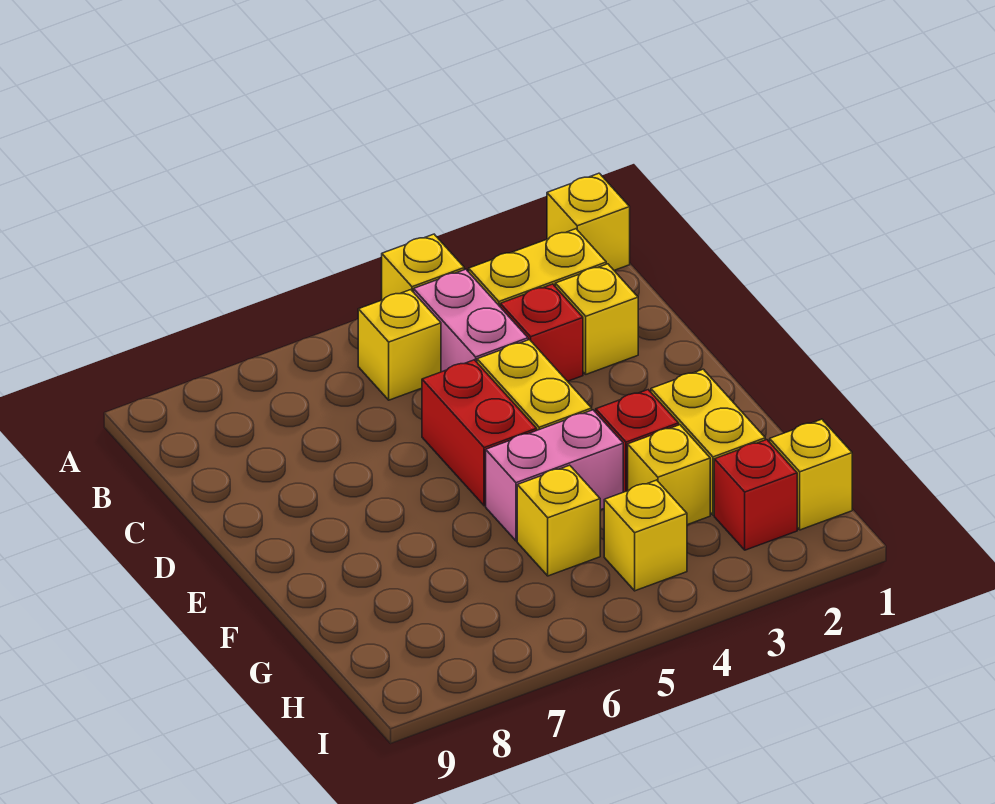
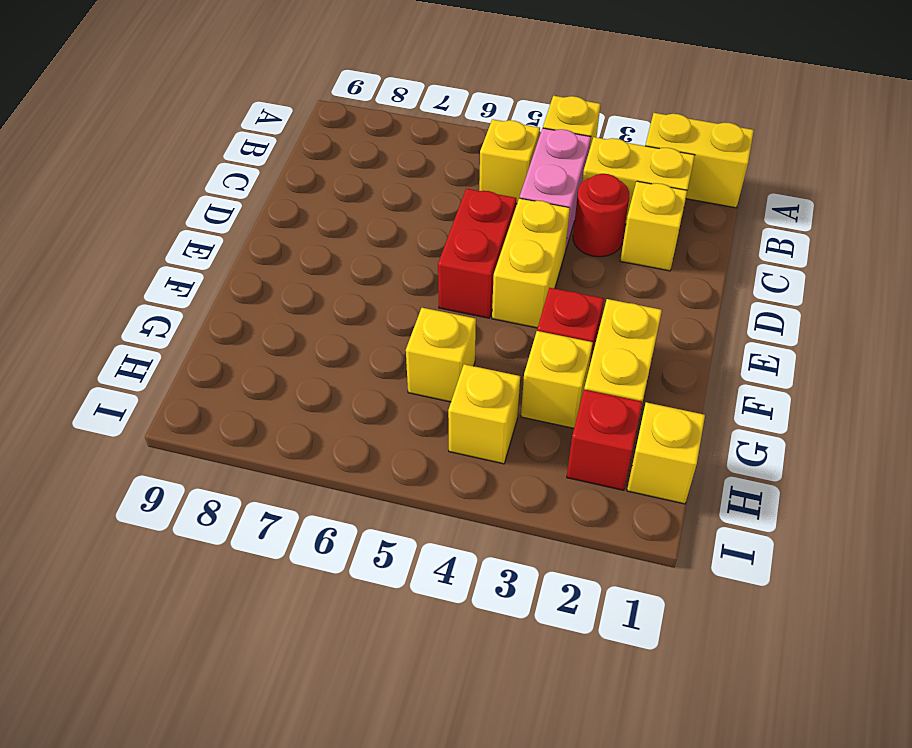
yellow 1x1 brick [547,173,630,270] -> yellow 1x2 brick [645,113,754,208]
red 1x1 brick [500,284,583,381] -> red 1x1 round brick [573,174,629,257]
pink 1x2 brick [486,410,623,541] -> none

